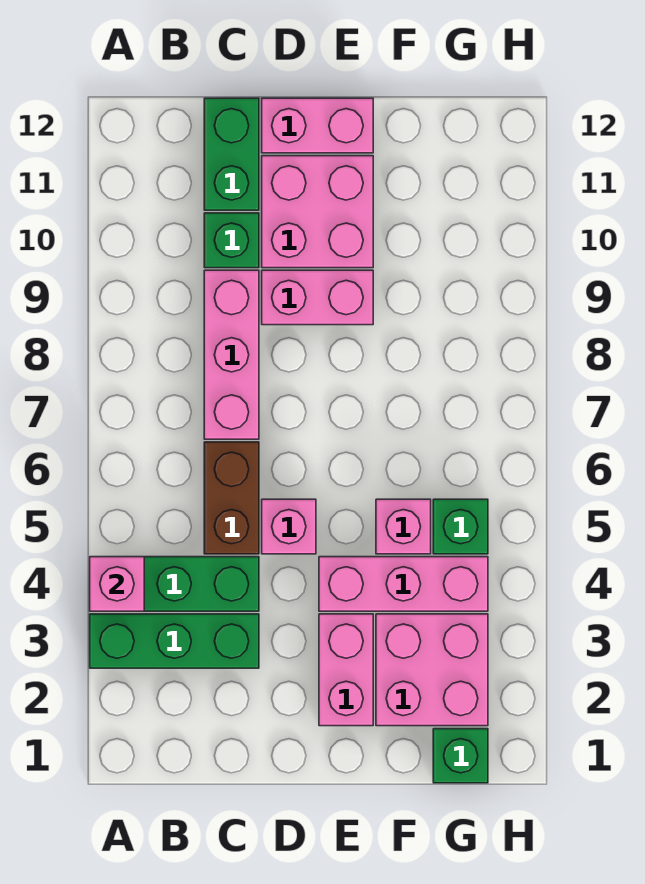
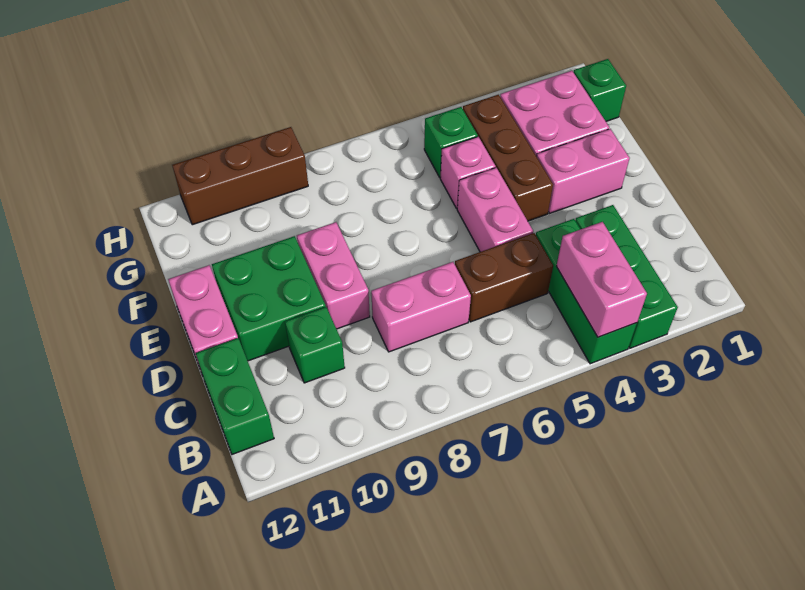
pink 1x1 brick [90,557,144,611] -> pink 1x2 brick [556,222,647,337]
pink 1x3 brick [204,270,259,439] -> pink 1x2 brick [371,262,471,352]
green 1x2 brick [204,98,259,210] -> green 1x2 brick turned to [196,338,274,454]
pink 1x1 brick [262,499,316,554] -> pink 1x2 brick [457,168,533,252]
pink 2x2 brick [262,156,373,268] -> green 2x2 brick [212,236,326,361]
pink 1x3 brick [319,557,488,611] -> brown 1x3 brick [463,95,553,221]
none -> brown 1x3 brick [172,127,308,225]

